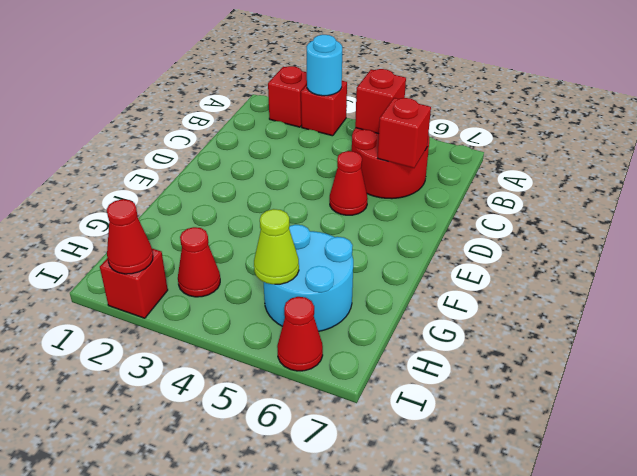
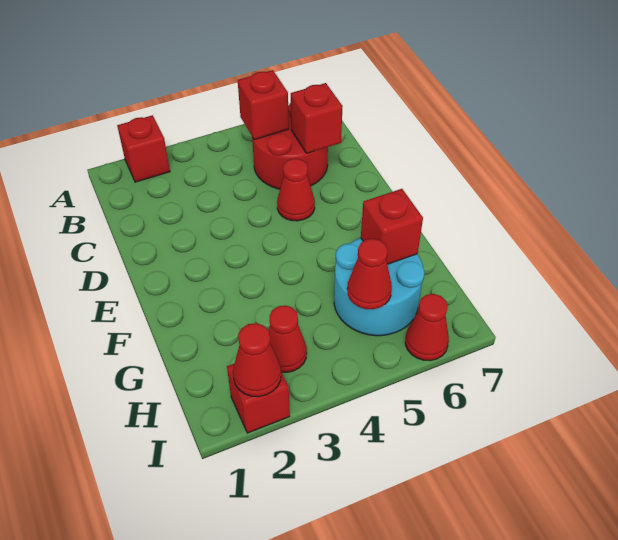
red 1x1 brick [301,81,347,136] -> red 1x1 brick moved to [361,189,423,264]
cyan 1x1 round brick [307,35,342,96] -> none
lime 1x1 cone [254,209,299,284] -> red 1x1 cone [347,239,392,309]

